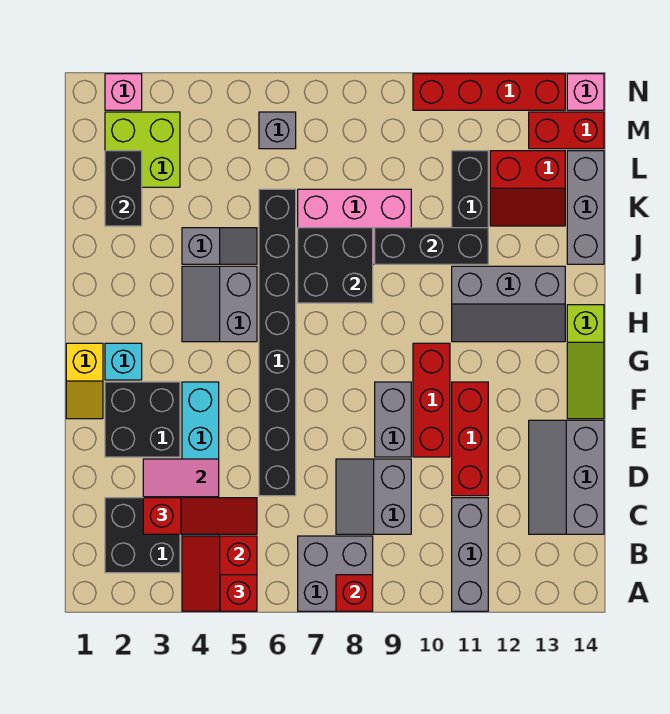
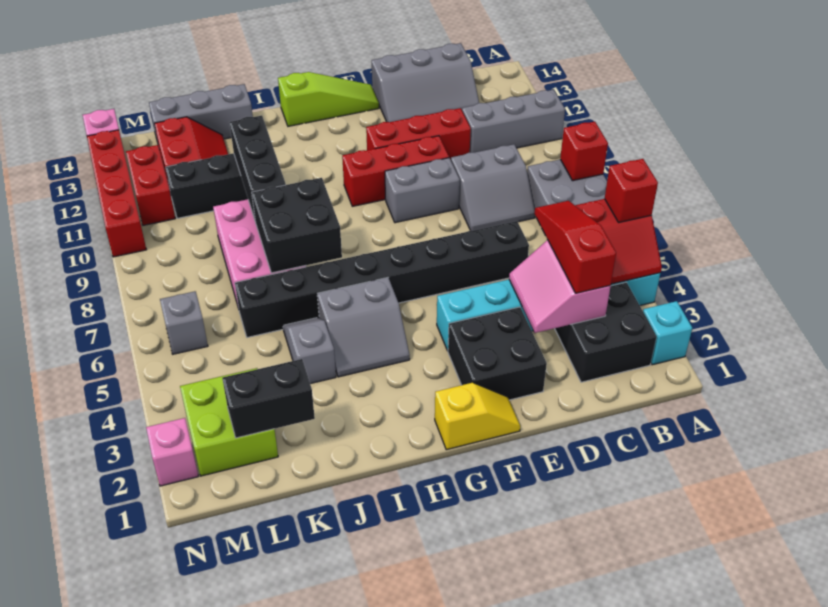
cyan 1x1 brick [105,343,142,380] -> cyan 1x1 brick moved to [643,301,692,365]
grey 2x3 slope [452,266,565,342] -> none
red 1x2 brick [529,112,604,149] -> red 1x2 brick moved to [126,145,175,225]

